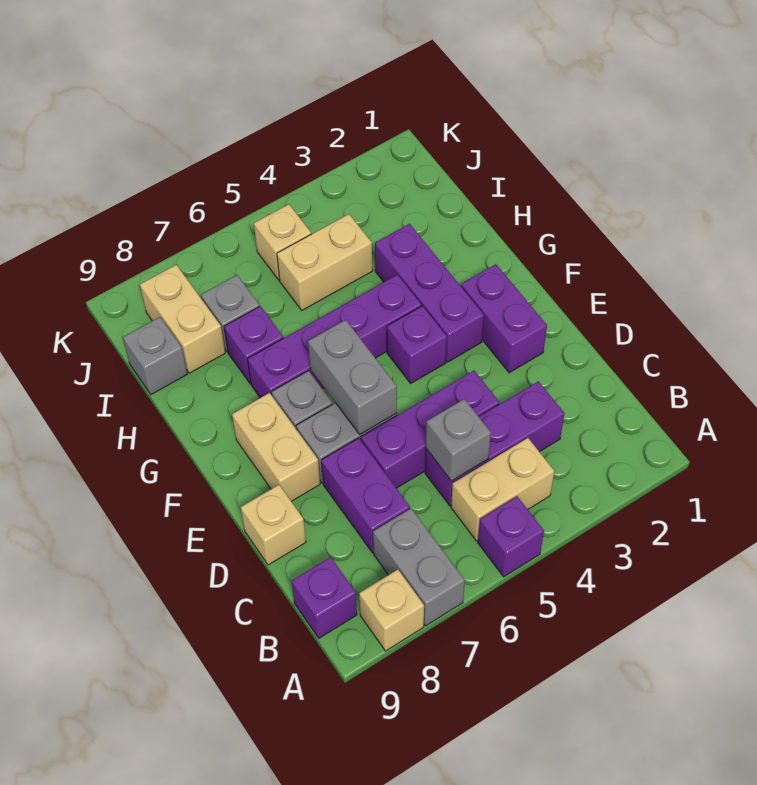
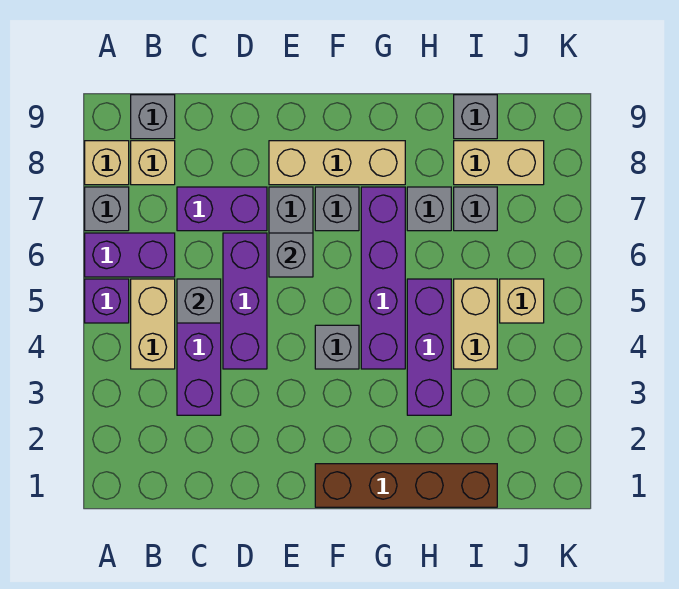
grey 1x2 brick [373,509,465,626] -> grey 1x1 brick [85,187,129,231]
purple 1x1 brick [292,557,357,638] -> grey 1x1 brick [131,95,175,139]
tan 1x1 brick [241,485,306,565] -> tan 1x1 brick moved to [131,141,175,185]
purple 1x2 brick [461,264,547,373] -> purple 1x2 brick moved to [85,233,175,277]
grey 1x2 brick [308,320,397,435] -> grey 1x1 brick [269,233,313,277]
tan 1x2 brick [232,393,320,501] -> tan 1x3 brick [269,141,405,185]
none -> brown 1x4 brick [315,464,497,507]
purple 1x3 brick [375,224,484,362] -> purple 1x3 brick turned to [407,279,451,415]
purple 1x1 brick [387,306,447,383] -> grey 1x1 brick [315,325,359,369]
purple 1x1 brick [224,306,283,384] -> grey 1x1 brick [407,187,451,231]

